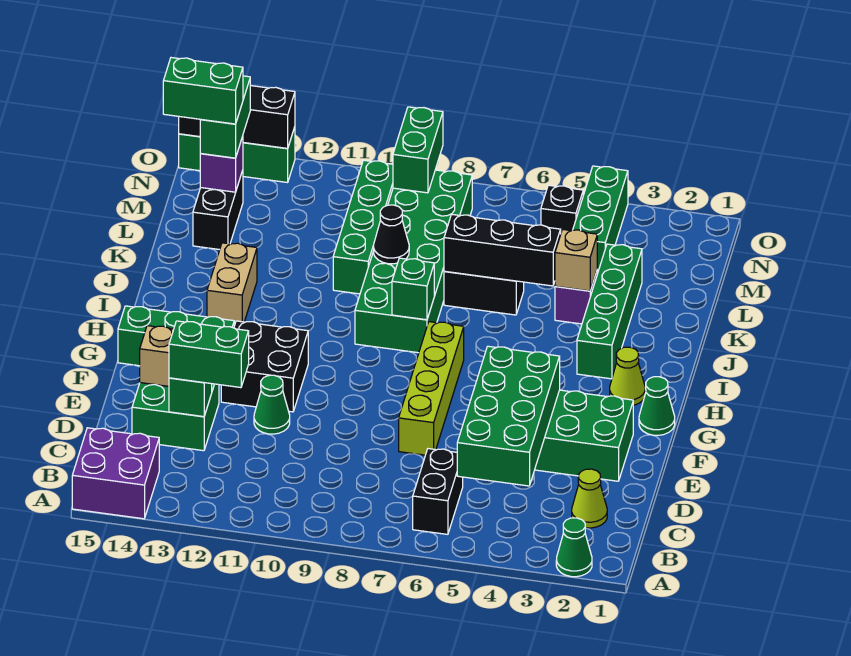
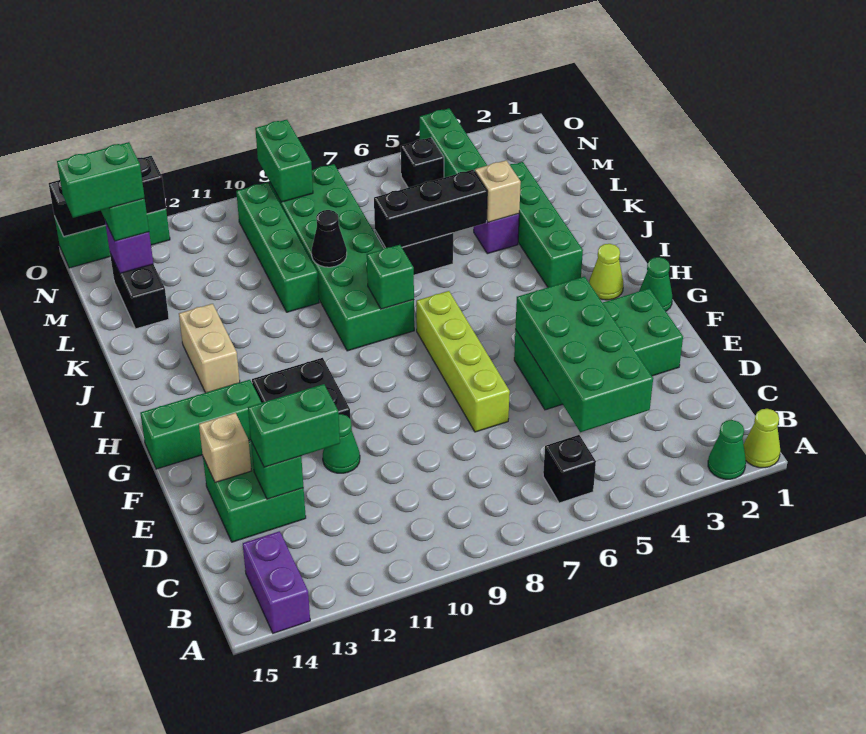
purple 2x2 brick [72,428,159,519] -> purple 1x2 brick [243,531,310,633]
black 1x2 brick [413,449,463,534] -> black 1x1 brick [543,435,596,503]
lime 1x1 cone [572,469,607,528] -> lime 1x1 cone moved to [744,409,780,468]

